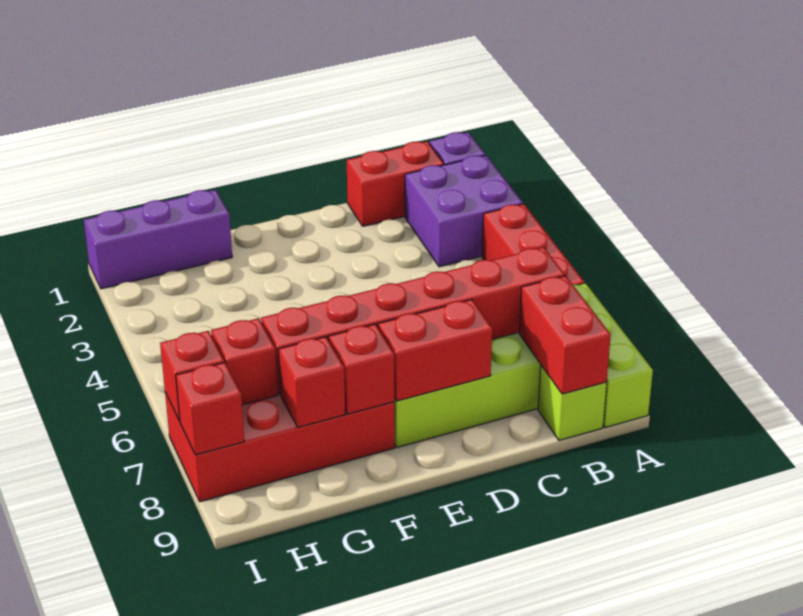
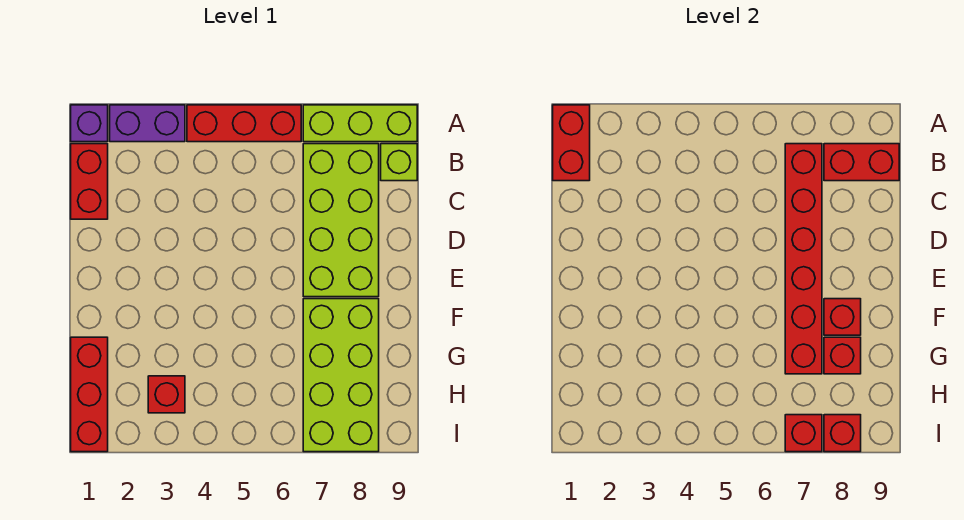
purple 2x2 brick [405,155,523,267] -> purple 1x2 brick [110,105,185,142]
red 1x2 brick [378,300,492,401] -> red 1x2 brick moved to [553,105,590,181]
red 2x4 brick [165,391,395,502] -> lime 2x4 brick [303,299,379,452]
purple 1x3 brick [84,190,232,289] -> red 1x3 brick [71,337,108,452]
red 1x1 brick [211,318,278,405] -> red 1x1 brick moved to [148,376,185,413]

